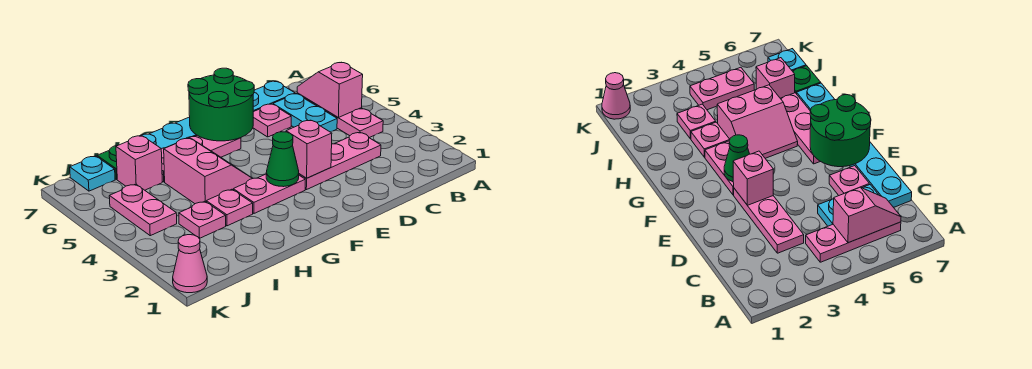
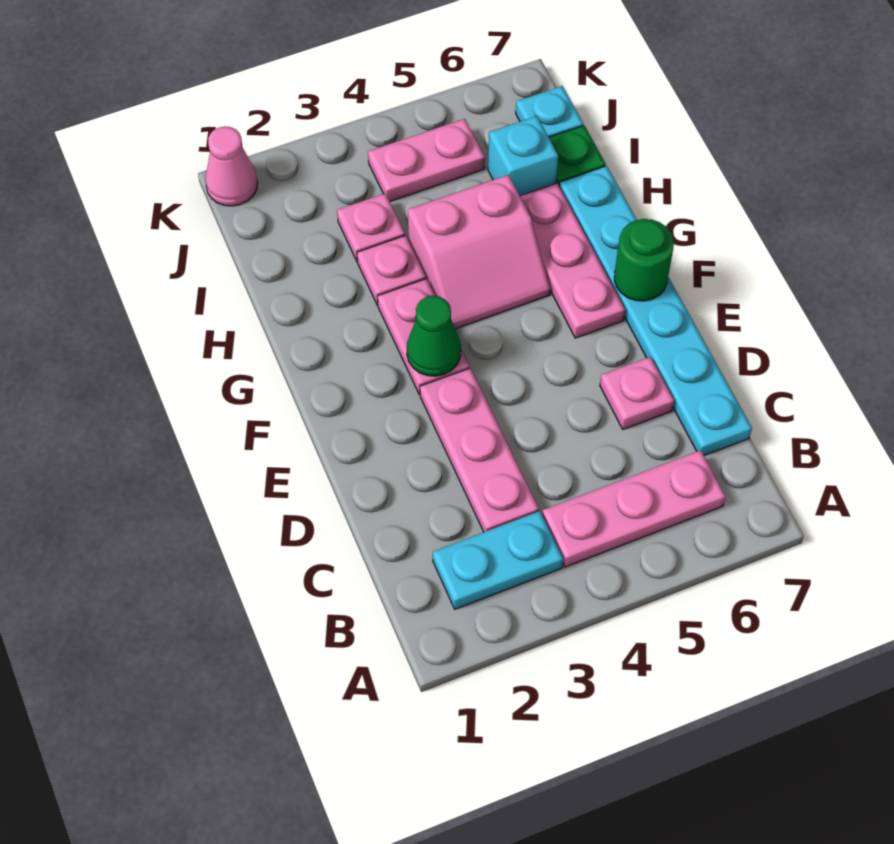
pink 1x2 slope [297,62,363,117] -> none
cyan 1x2 plate [273,94,337,132] -> cyan 1x2 plate moved to [433,511,563,609]
pink 1x1 brick [286,120,332,178] -> none
green 2x2 round brick [188,68,254,141] -> green 1x1 round brick [614,219,674,301]
pink 1x1 brick [116,136,162,190] -> cyan 1x1 brick [488,116,558,196]

